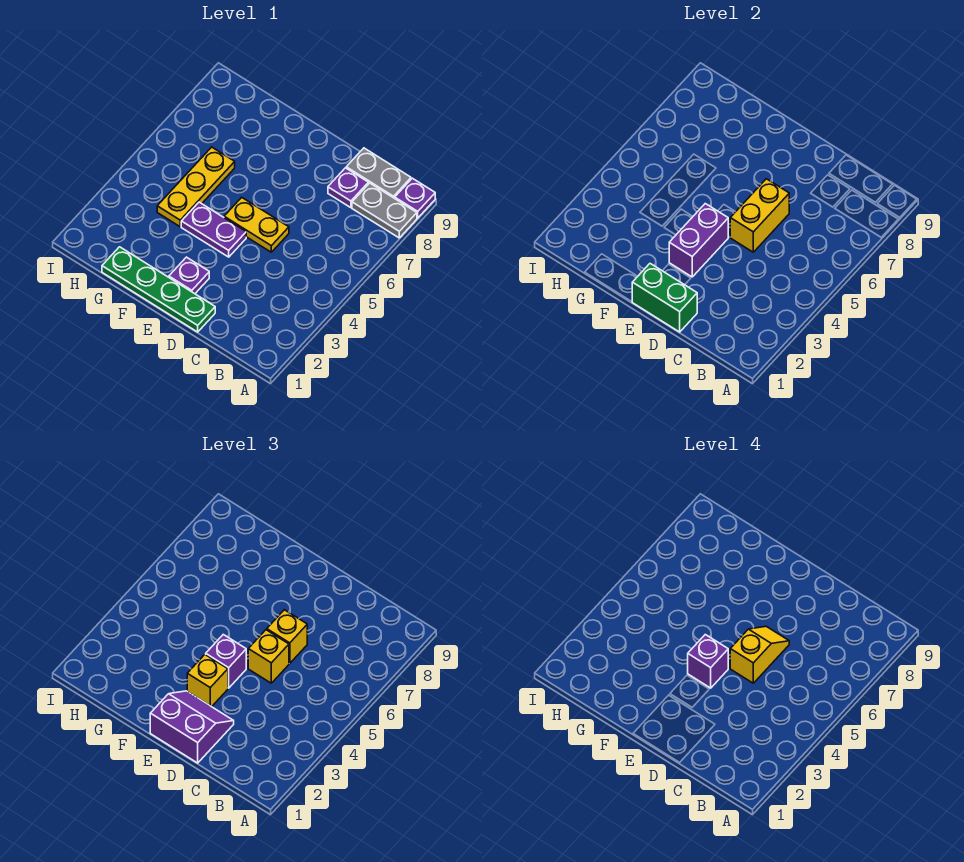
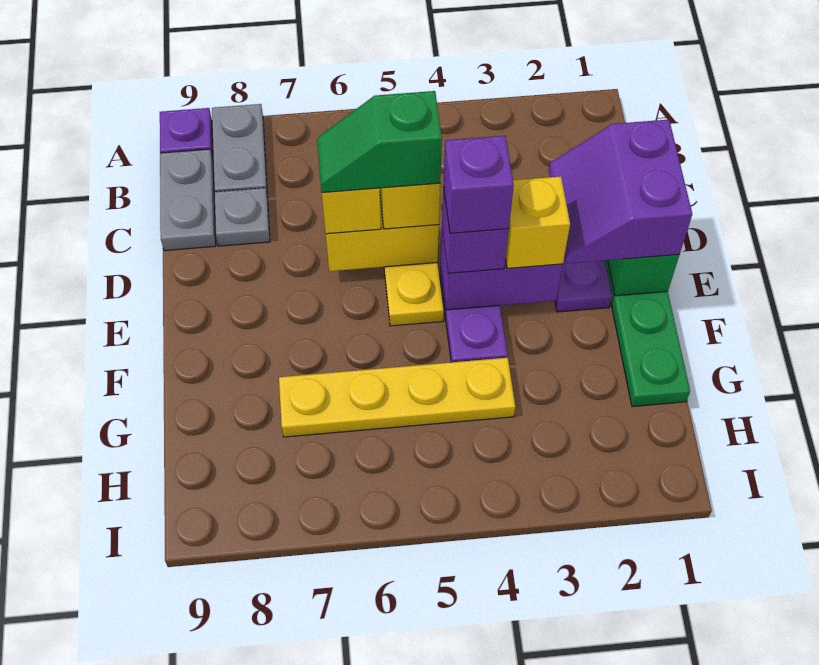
purple 1x1 plate [328,168,368,208] -> grey 1x1 plate [214,188,270,246]
yellow 1x2 slope [730,626,789,683] -> green 1x2 slope [317,91,442,192]
yellow 1x3 plate [157,147,235,227] -> yellow 1x4 plate [279,358,515,437]

